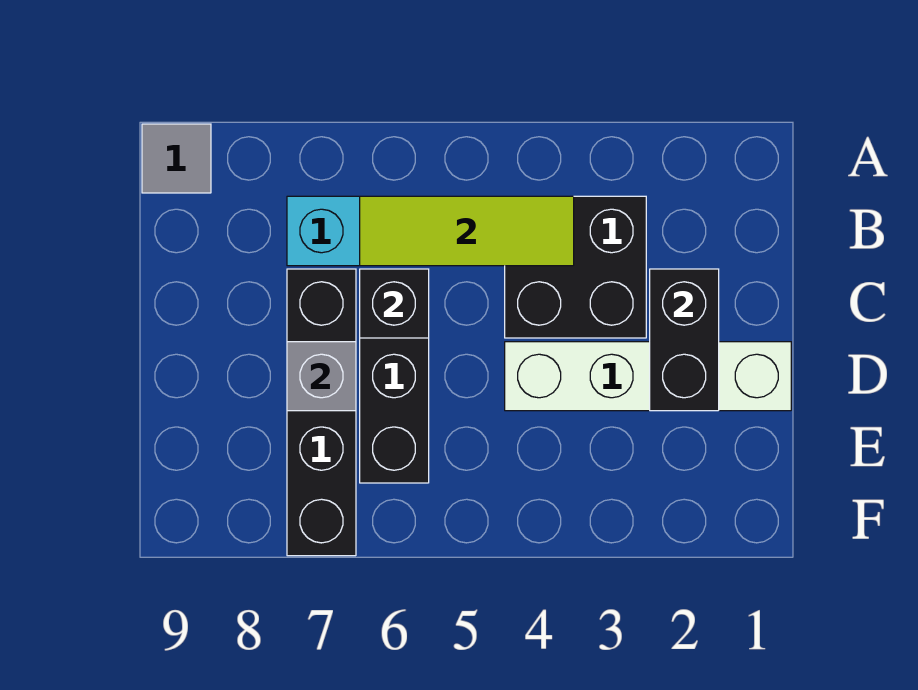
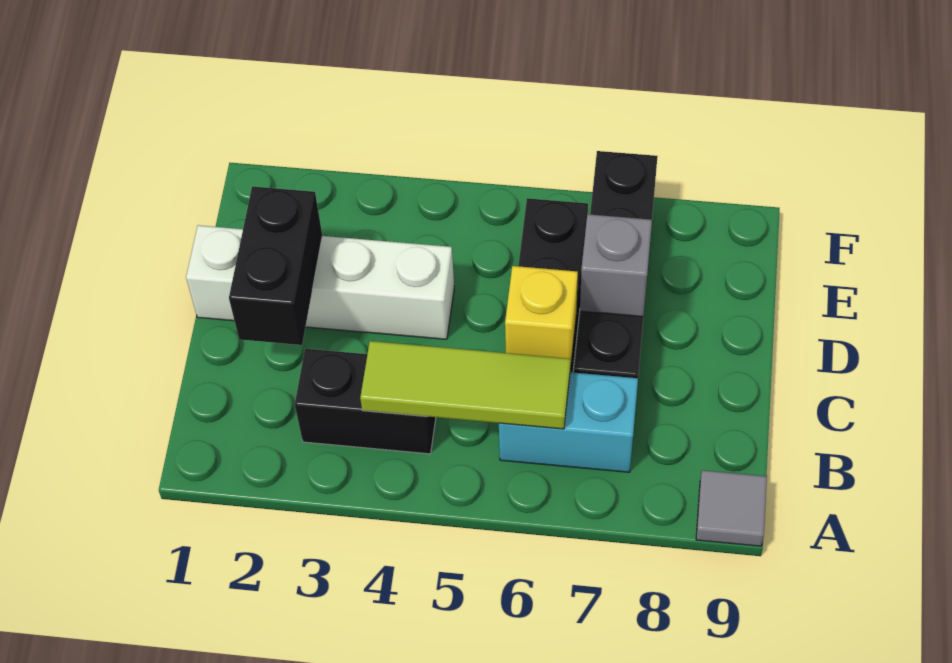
black 2x2 brick [505,196,646,338] -> black 1x2 brick [295,349,436,454]
black 1x1 brick [360,269,429,338] -> yellow 1x1 brick [505,266,578,368]

